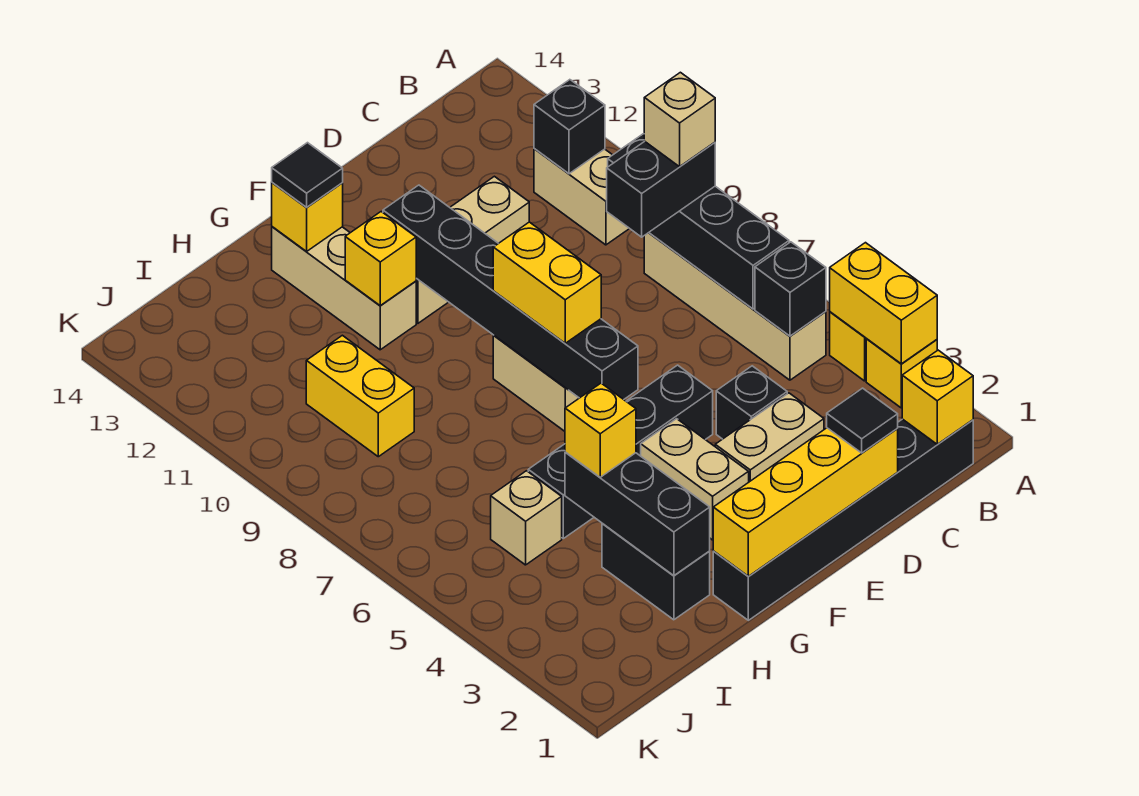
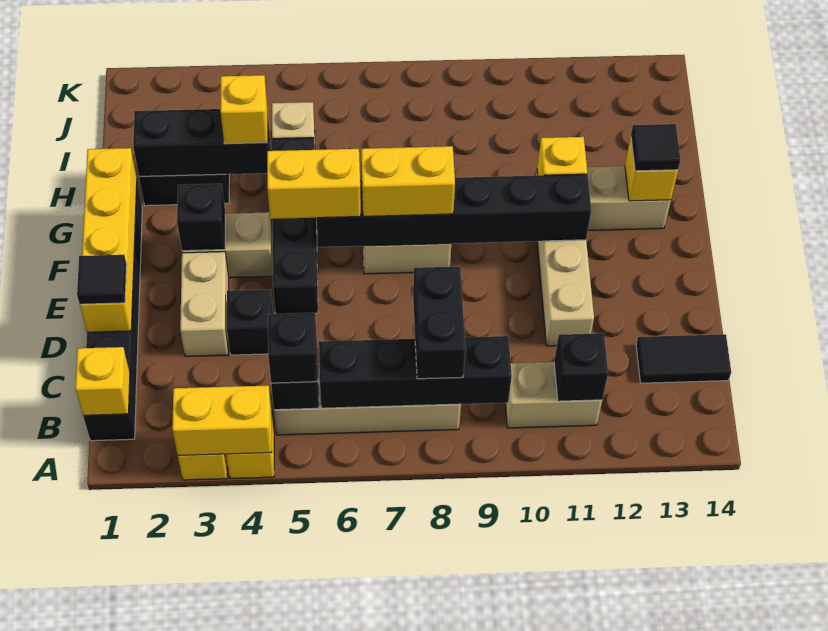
none -> black 1x1 brick [268,313,318,383]
tan 1x1 brick [644,72,715,167] -> none
none -> black 1x2 tile [636,334,731,383]
none -> black 1x1 brick [177,184,225,251]
yellow 1x2 brick [306,335,414,457] -> yellow 1x2 brick moved to [267,149,361,219]

